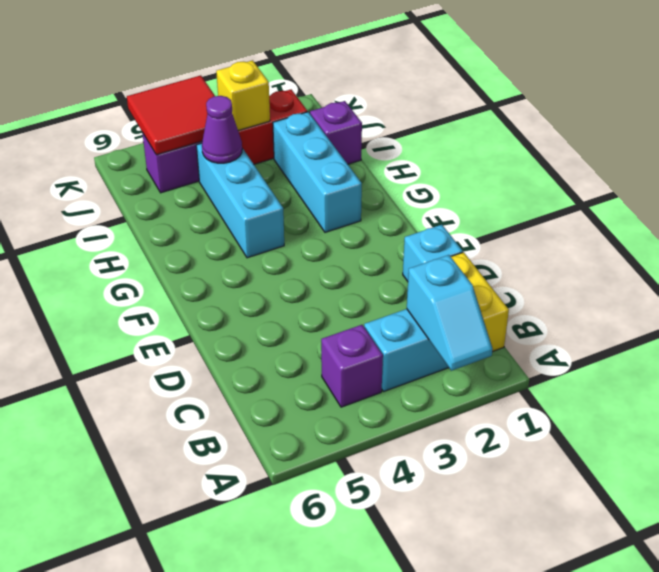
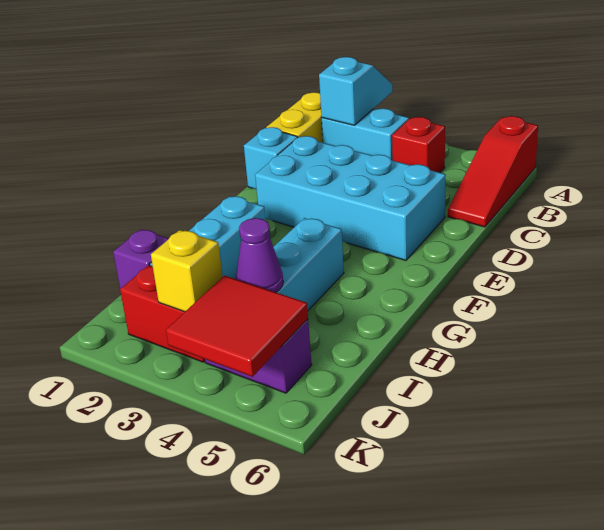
none -> red 1x3 slope [448,116,538,227]
purple 1x1 brick [321,325,383,407] -> red 1x1 brick [392,117,445,173]
none -> cyan 2x4 brick [255,136,446,260]

